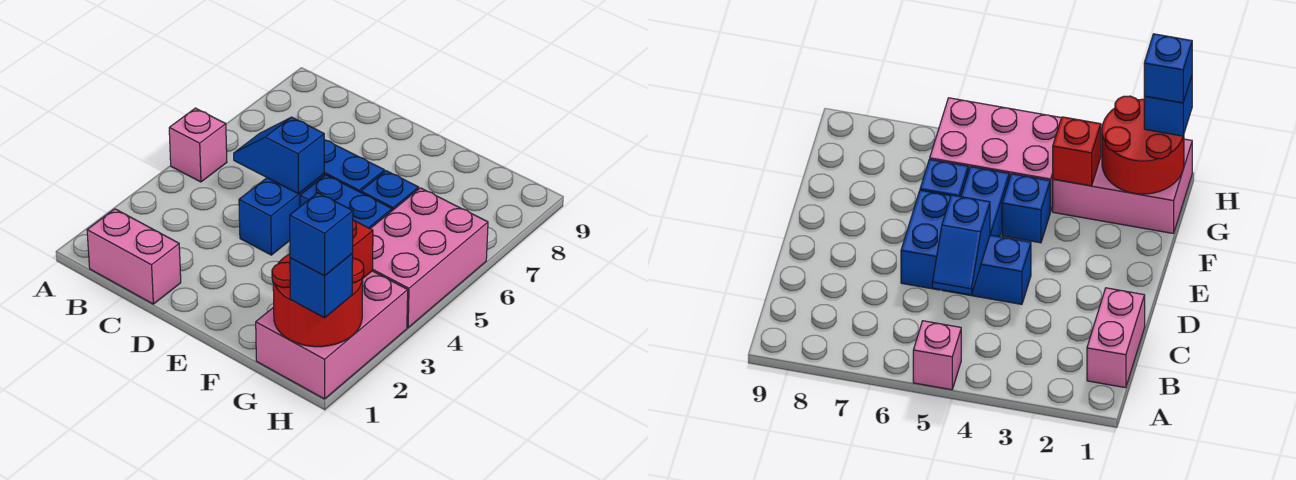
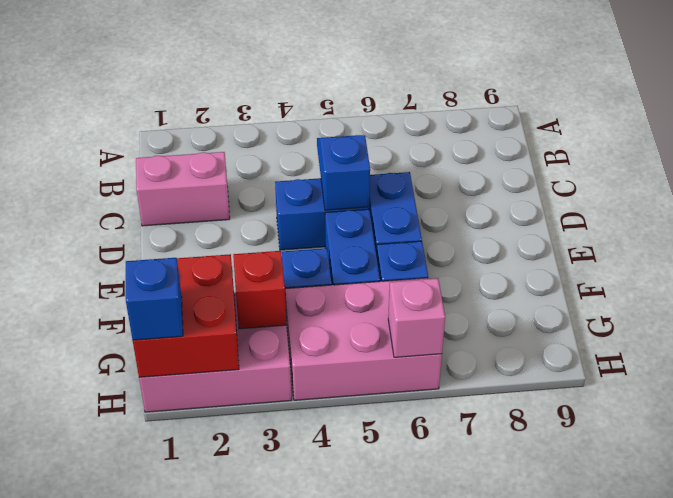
pink 1x1 brick [169,108,227,182] -> pink 1x1 brick moved to [388,278,445,357]
pink 1x2 brick [87,209,181,304] -> pink 1x2 brick turned to [136,152,230,226]
red 2x2 round brick [272,254,364,347] -> red 2x2 brick [133,254,239,377]
blue 1x1 brick [290,193,353,276] -> none

